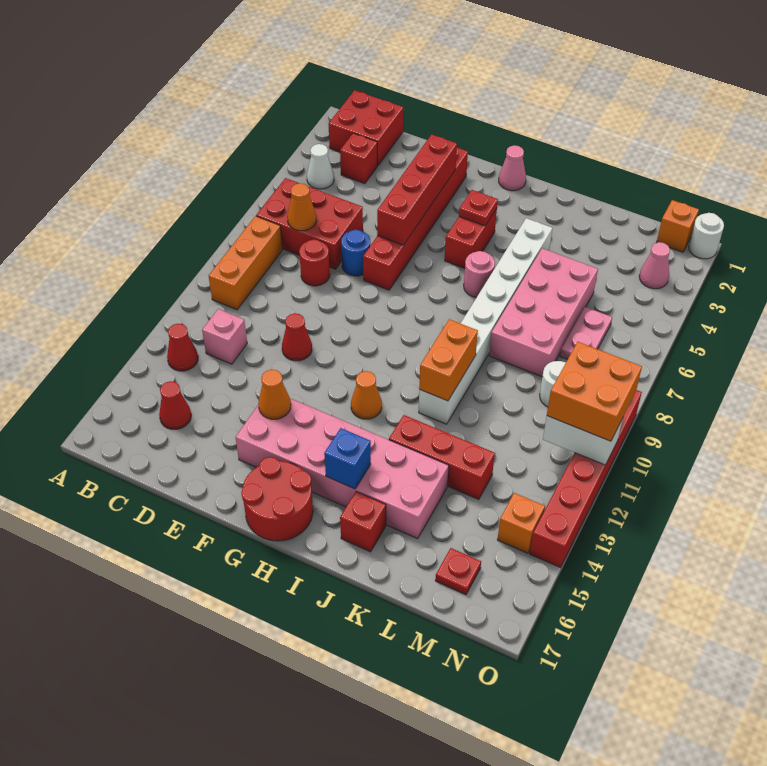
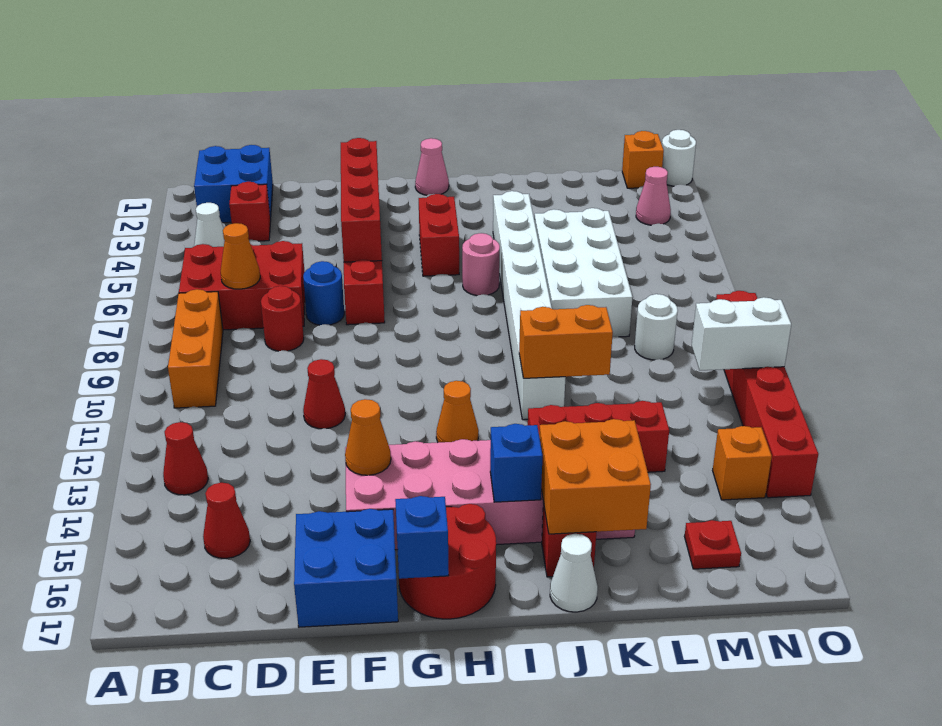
red 2x2 brick [328,90,403,166] -> blue 2x2 brick [194,145,273,223]
pink 1x1 brick [202,309,247,364] -> none
none -> blue 2x2 brick [294,509,398,627]
none -> blue 1x1 brick [395,496,449,579]
red 1x1 plate [459,190,498,226] -> none
orange 1x2 brick [419,319,478,401] -> orange 1x2 brick turned to [519,305,613,378]
none -> white 1x1 cone [550,534,598,612]
pink 2x4 brick [489,248,598,377] -> white 2x4 brick [534,208,632,337]
pink 1x2 plate [560,307,612,360] -> none
orange 2x2 brick [547,342,642,441] -> orange 2x2 brick moved to [539,419,651,534]

